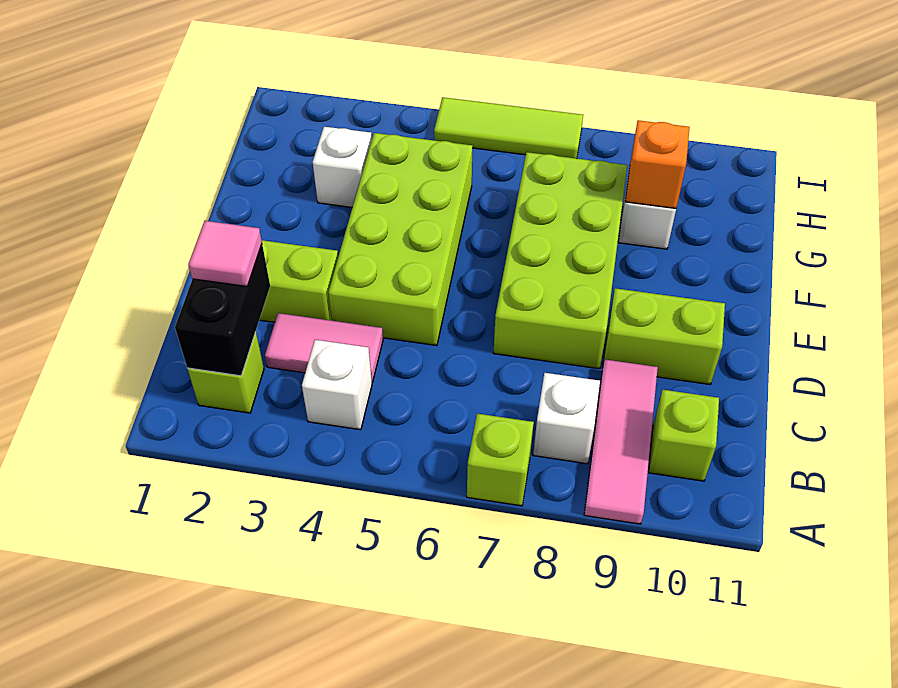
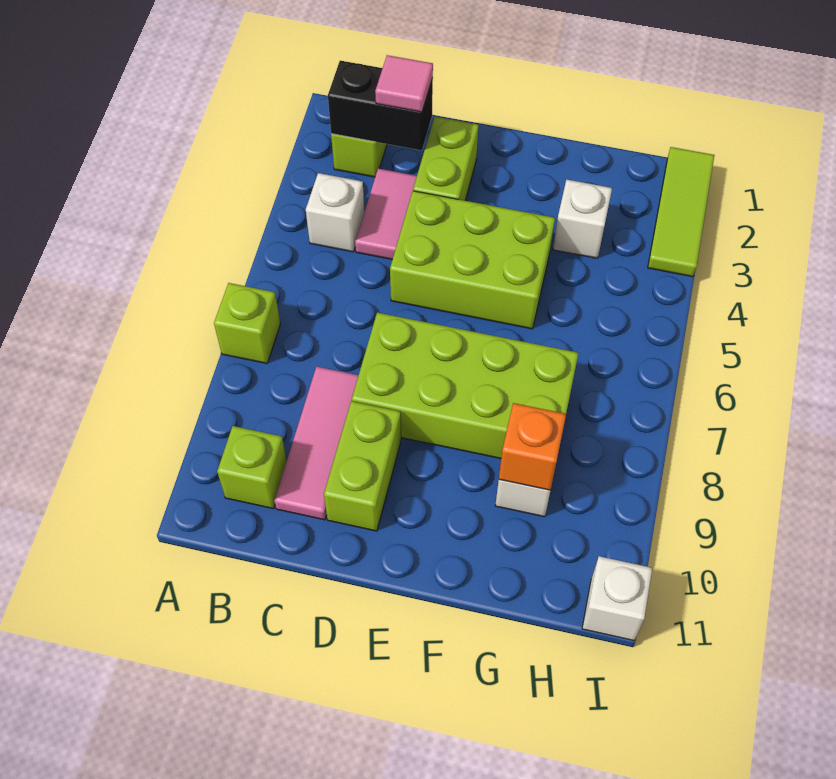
pink 1x3 tile [584,359,658,524] -> pink 1x3 tile turned to [274,367,359,520]
white 1x1 brick [533,373,600,464] -> white 1x1 brick moved to [582,556,652,640]
lime 2x4 brick [328,133,472,346] -> lime 2x3 brick [390,191,555,329]
lime 1x3 tile [434,97,583,158] -> lime 1x3 tile moved to [648,147,714,277]

